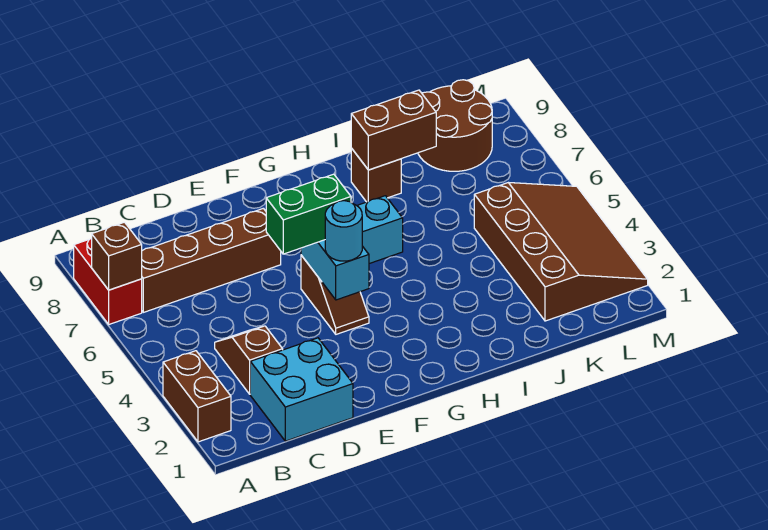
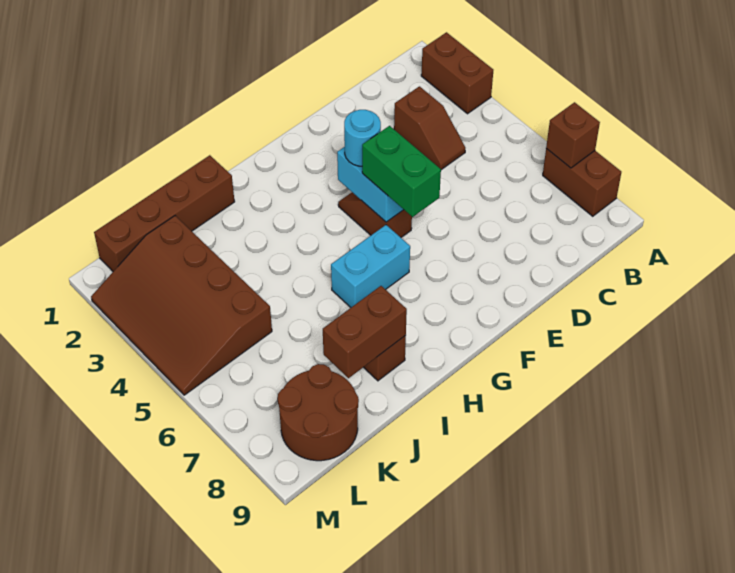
red 1x2 brick [74,238,142,324] -> brown 1x2 brick [543,149,621,216]
brown 1x4 brick [142,208,281,312] -> brown 1x4 brick moved to [94,155,235,271]
cyan 2x2 brick [250,338,353,441] -> none
green 1x2 brick [266,174,351,254] -> green 1x2 brick turned to [362,126,441,217]

